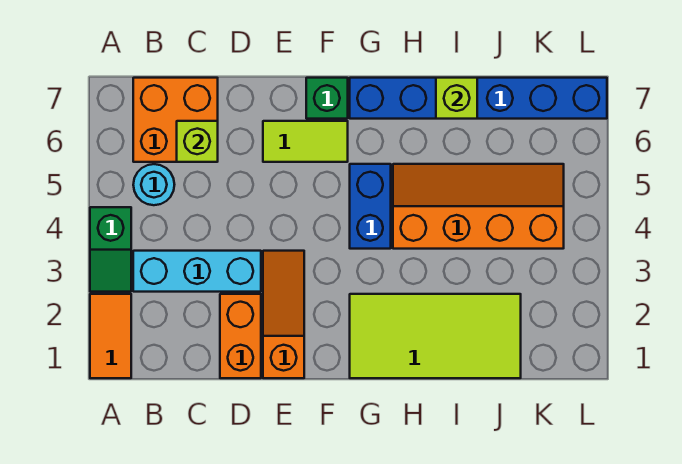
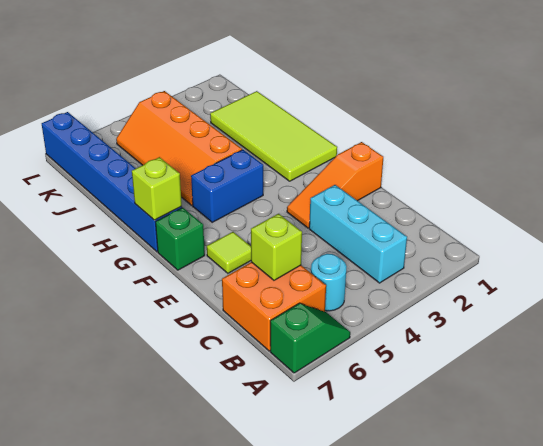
orange 1x2 tile [90,294,131,378] -> none
green 1x2 slope [90,207,131,292] -> green 1x2 slope moved to [270,303,350,373]
orange 1x2 brick [220,294,261,378] -> none
lime 1x2 tile [263,121,348,162] -> lime 1x1 tile [207,232,251,273]
lime 1x1 brick [436,78,477,119] -> lime 1x1 brick moved to [132,157,182,220]

